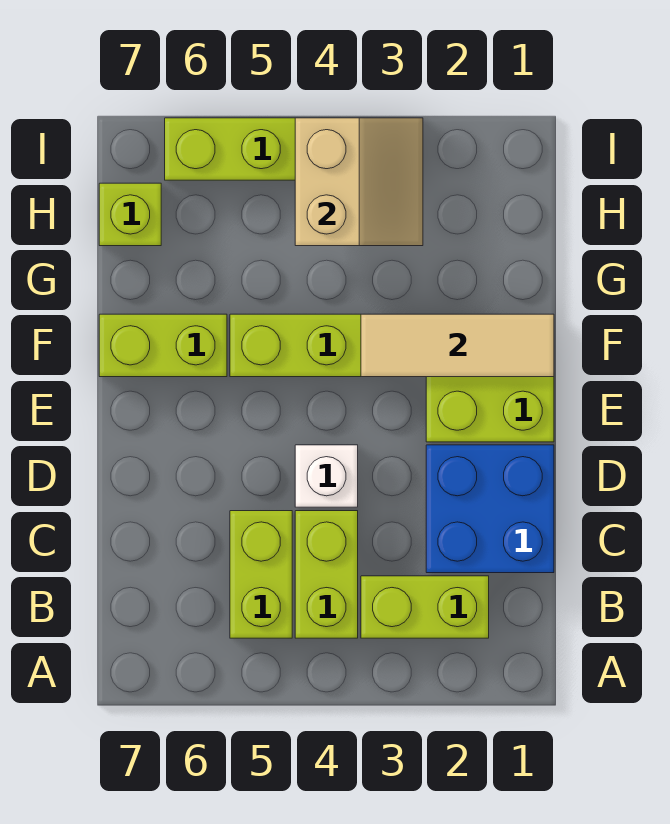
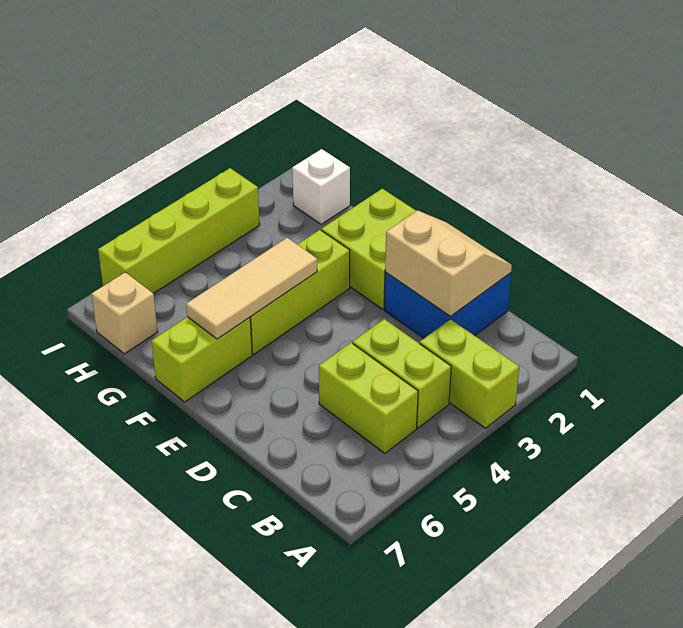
lime 1x2 brick [361,576,489,638] -> lime 1x2 brick turned to [420,319,519,428]
white 1x1 brick [295,445,358,507] -> white 1x1 brick moved to [292,149,350,224]
tan 1x3 tile [361,314,554,377] -> tan 1x3 tile moved to [186,238,317,339]
tan 2x2 slope [295,118,423,246] -> tan 2x2 slope moved to [385,210,512,317]
lime 1x1 brick [99,183,161,246] -> tan 1x1 brick [92,272,158,354]

